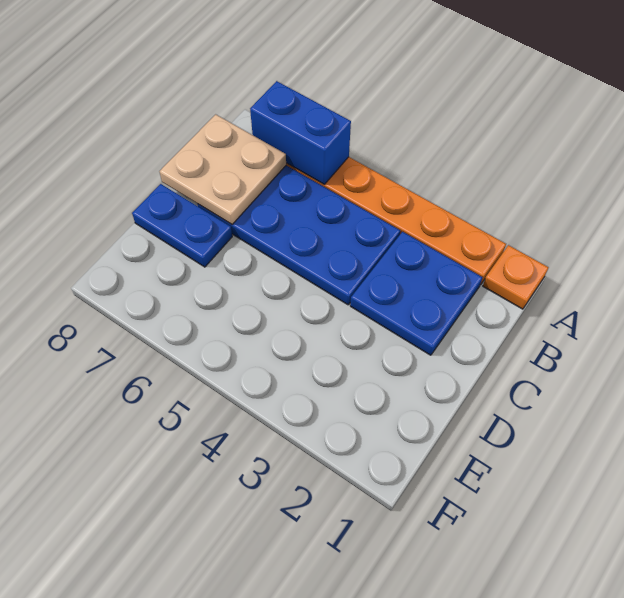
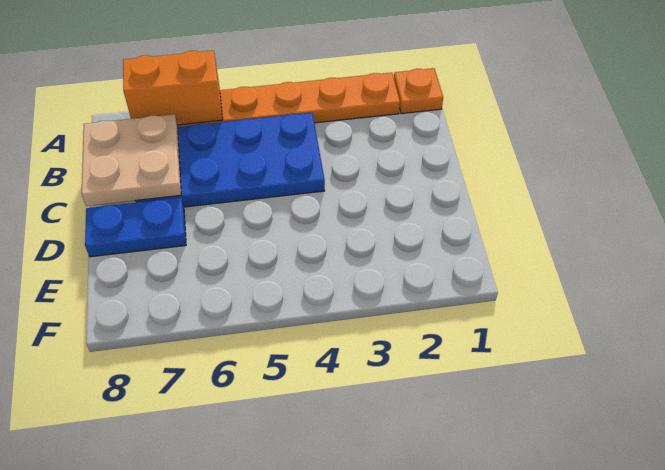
blue 1x2 brick [250,81,351,184] -> orange 1x2 brick [123,50,223,125]
blue 2x2 plate [350,232,482,355] -> none

